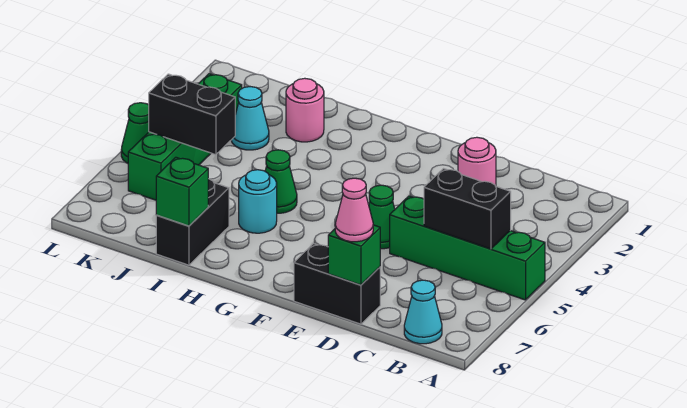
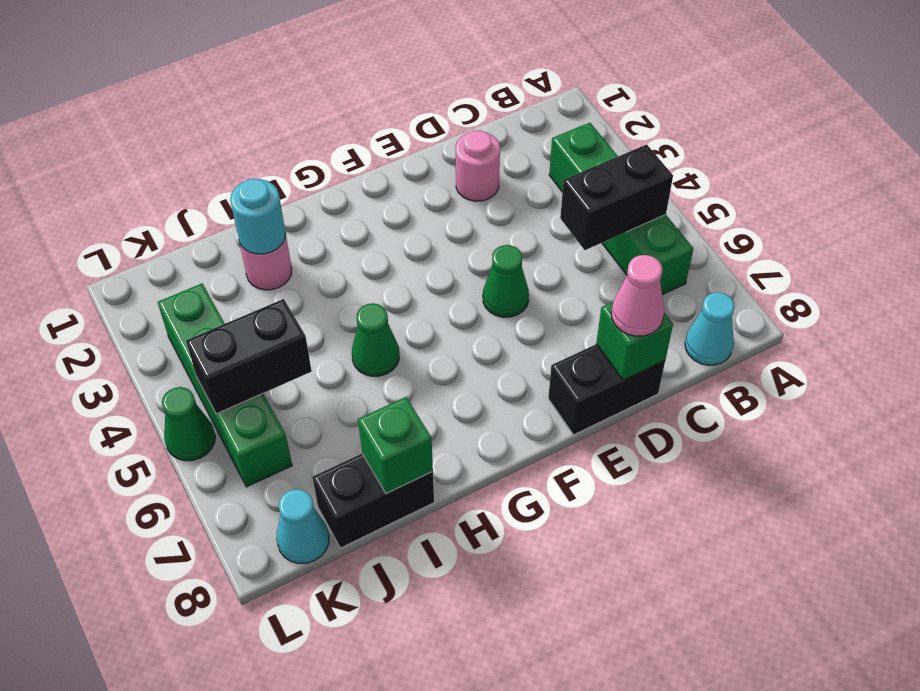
green 1x4 brick [390,196,545,300] -> green 1x4 brick turned to [549,123,693,295]
cyan 1x1 round brick [239,170,277,233] -> cyan 1x1 round brick moved to [230,179,286,254]
black 1x2 brick [156,179,229,265] -> black 1x2 brick turned to [312,454,434,548]
cyan 1x1 cone [231,87,269,150] -> cyan 1x1 cone moved to [276,489,329,564]

